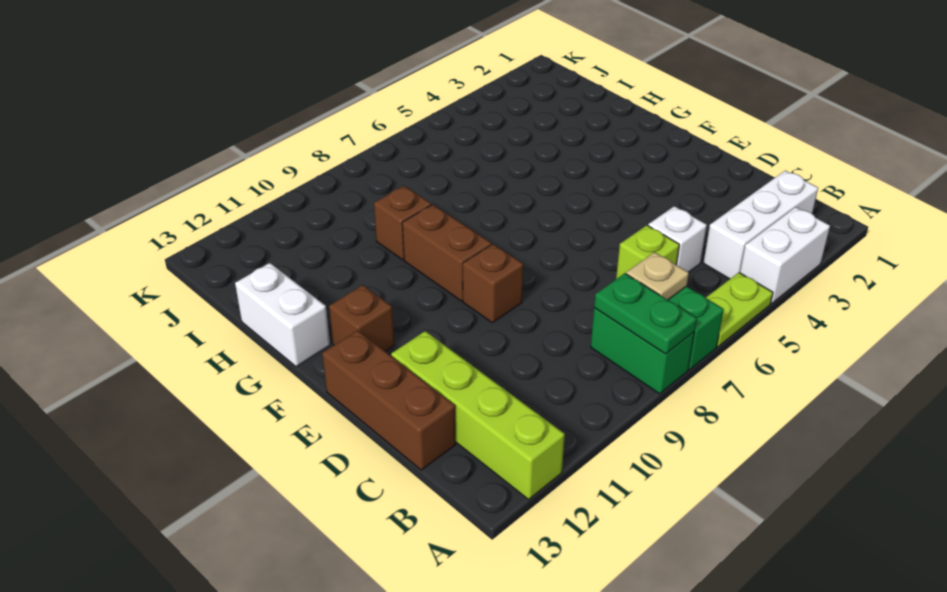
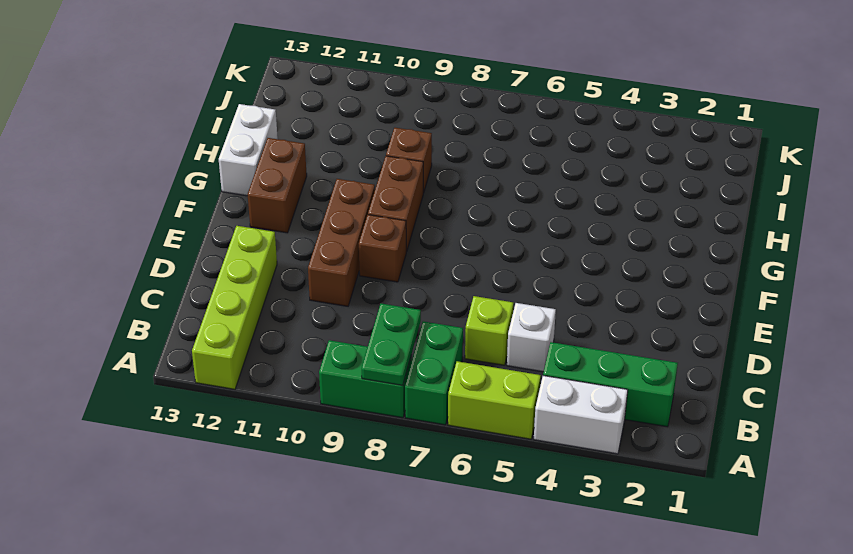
lime 1x2 plate [706,273,773,347] -> lime 1x2 brick [448,361,541,439]
green 1x2 brick [591,308,694,394] -> green 1x2 brick turned to [319,340,412,418]
white 1x3 brick [704,171,818,279] -> green 1x3 brick [543,342,678,427]
tan 1x1 plate [626,252,689,300] -> none
brown 1x3 brick [322,330,456,470] -> brown 1x3 brick moved to [308,179,375,306]
brown 1x1 brick [329,285,394,352] -> brown 1x2 brick [248,138,307,233]

